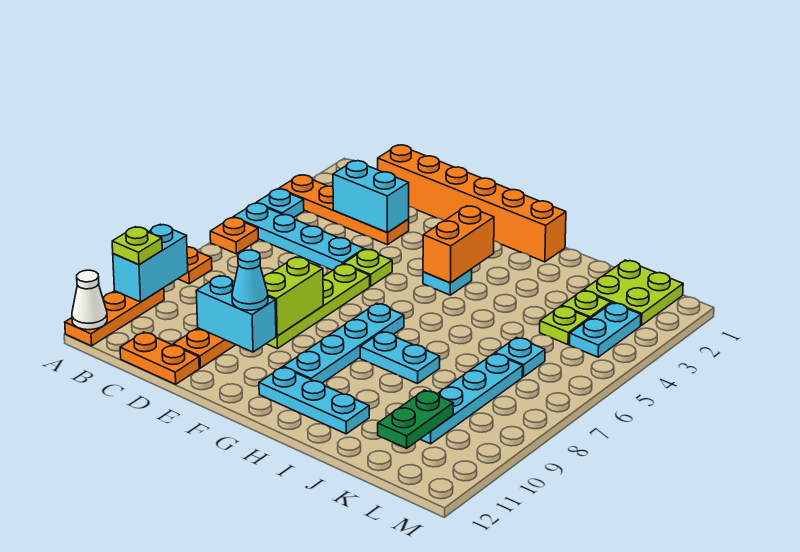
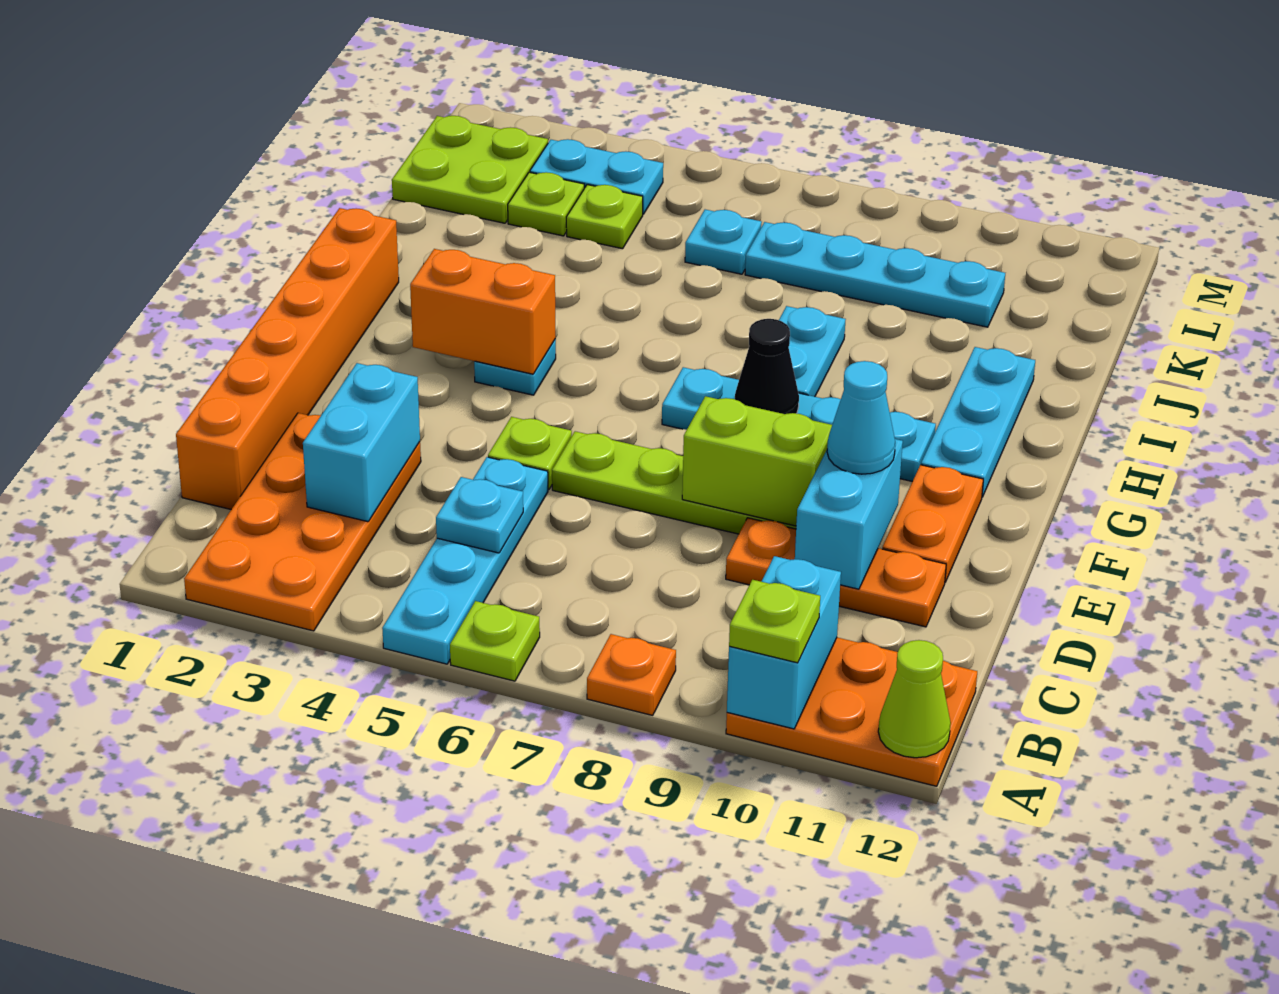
orange 1x4 plate [279,175,409,245] -> orange 2x4 plate [184,413,421,631]
cyan 1x1 plate [256,189,304,217] -> cyan 1x1 plate moved to [436,477,523,553]
orange 1x1 plate [210,217,258,254] -> lime 1x1 plate [450,601,540,681]
cyan 1x2 brick [113,224,188,302] -> cyan 1x2 brick turned to [727,556,841,729]
orange 1x3 plate [65,288,164,346] -> orange 2x3 plate [726,638,977,786]
white 1x1 cone [72,270,107,330] -> lime 1x1 cone [878,640,951,758]
orange 1x2 plate [120,332,199,384] -> orange 1x2 plate moved to [882,465,983,582]
none -> black 1x1 cone [735,319,799,414]
green 1x2 plate [378,390,453,448] -> none

